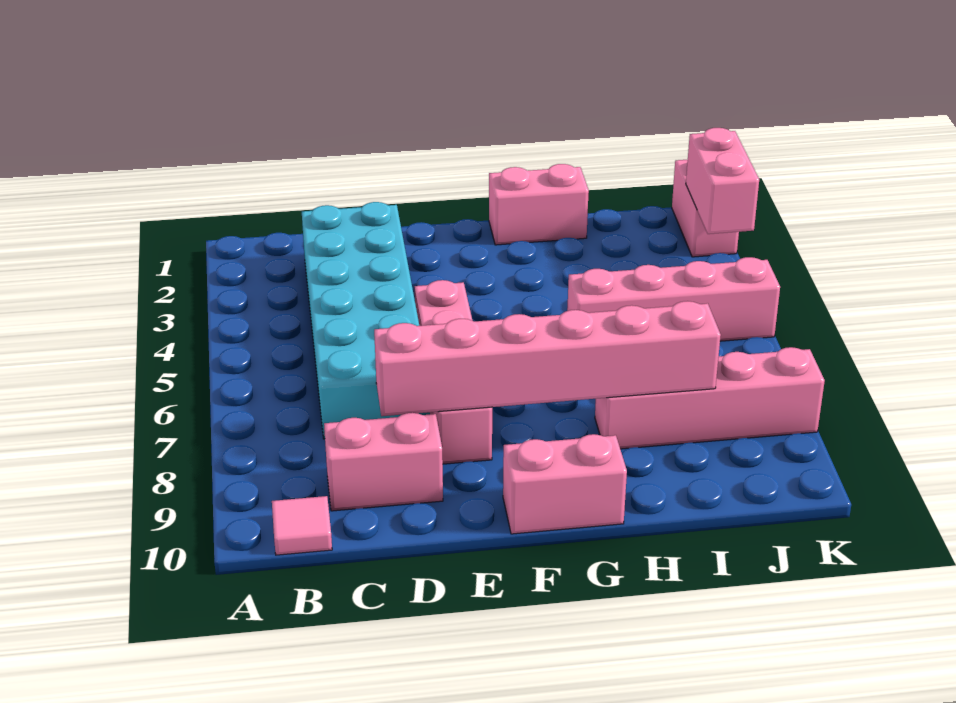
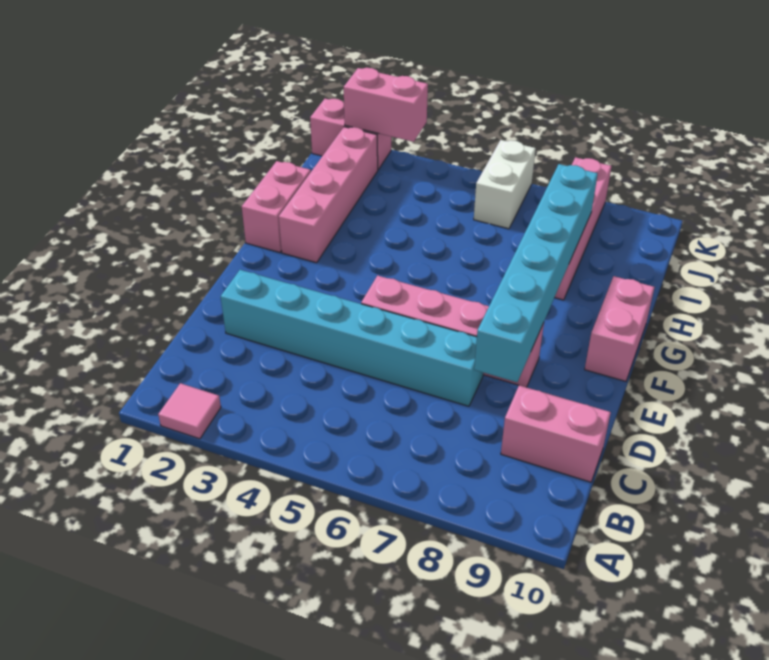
pink 1x1 tile [272,496,332,555] -> pink 1x1 tile moved to [158,383,221,439]
cyan 2x6 brick [302,202,430,439] -> cyan 1x6 brick [221,270,483,406]
pink 1x2 brick [324,413,443,511] -> pink 1x2 brick turned to [501,385,611,482]
pink 1x6 brick [374,301,721,416] -> cyan 1x6 brick [474,164,598,382]
pink 1x4 brick [567,257,780,341] -> pink 1x4 brick moved to [279,127,378,263]
none -> white 1x2 brick [474,140,536,229]

